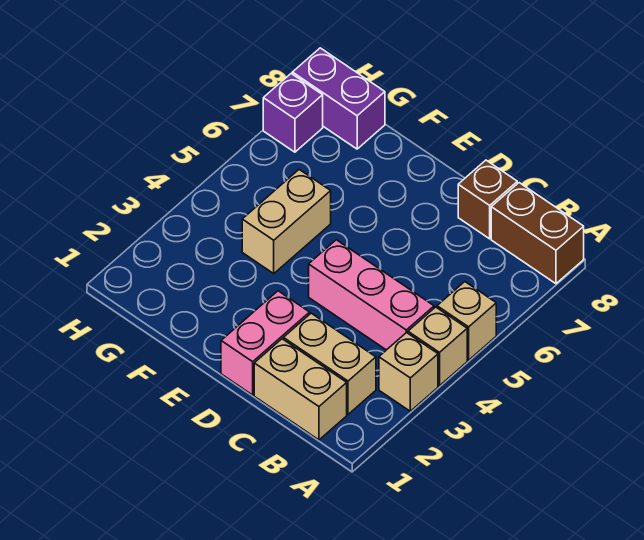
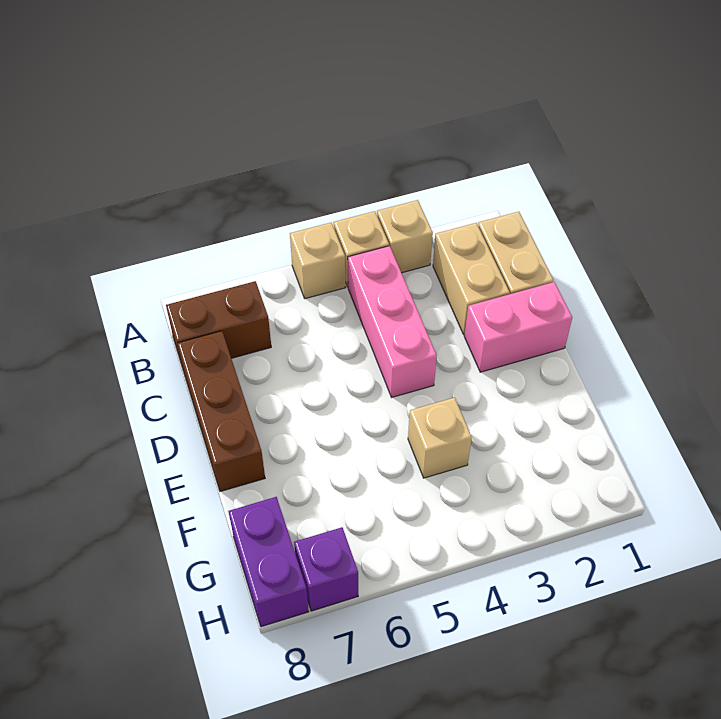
brown 1x2 brick [491,183,584,284] -> brown 1x2 brick turned to [166,281,271,368]
brown 1x1 brick [458,160,517,239] -> brown 1x3 brick [177,331,265,492]
tan 1x2 brick [242,170,331,274] -> tan 1x1 brick [408,398,472,478]

